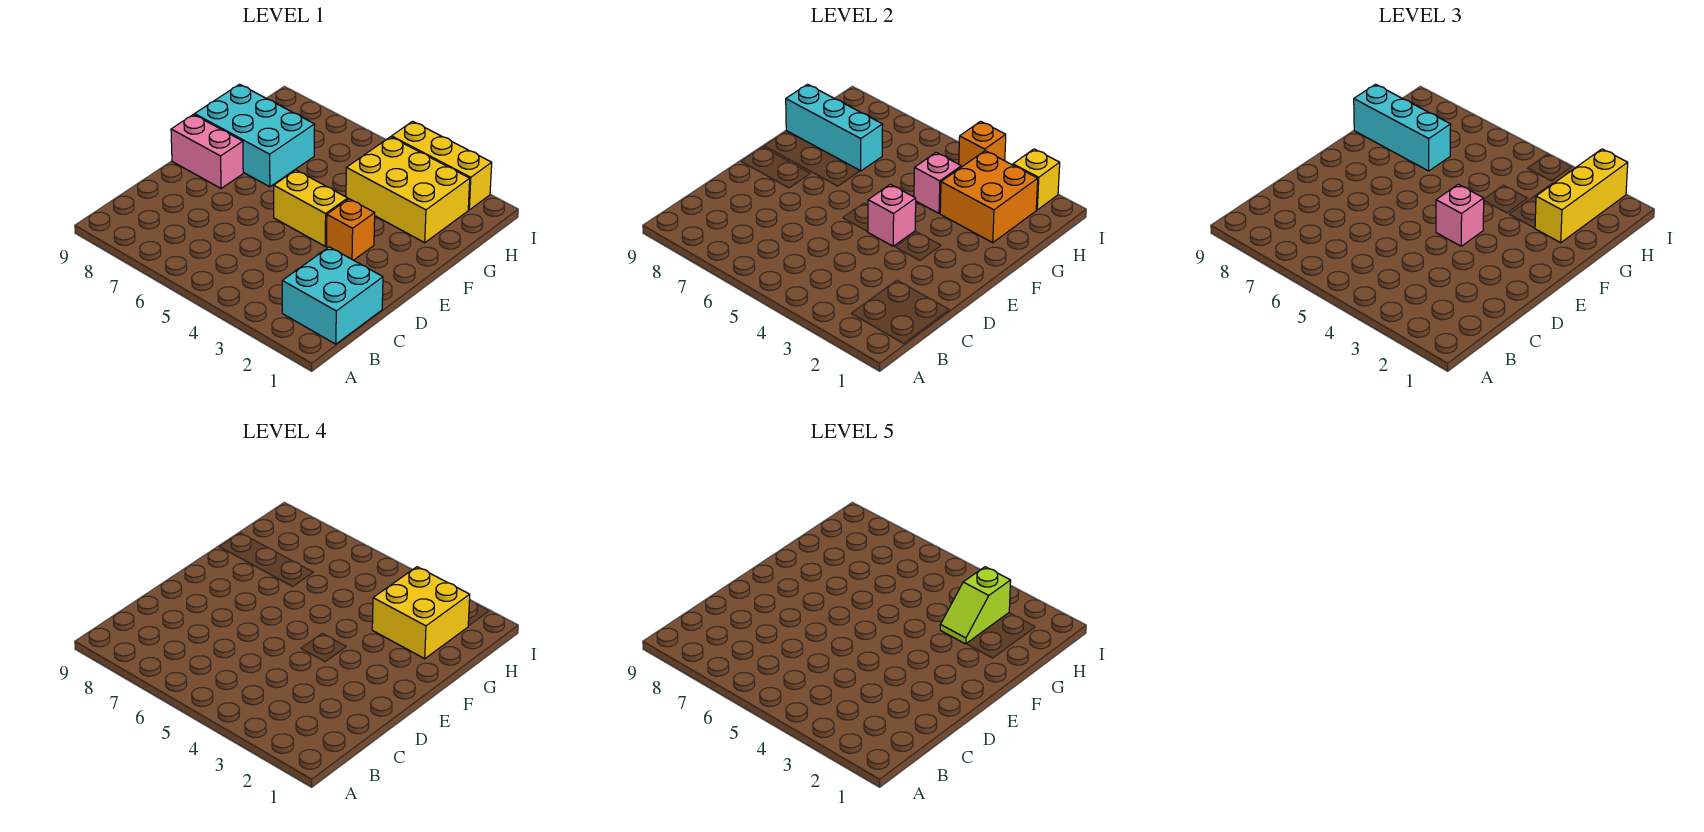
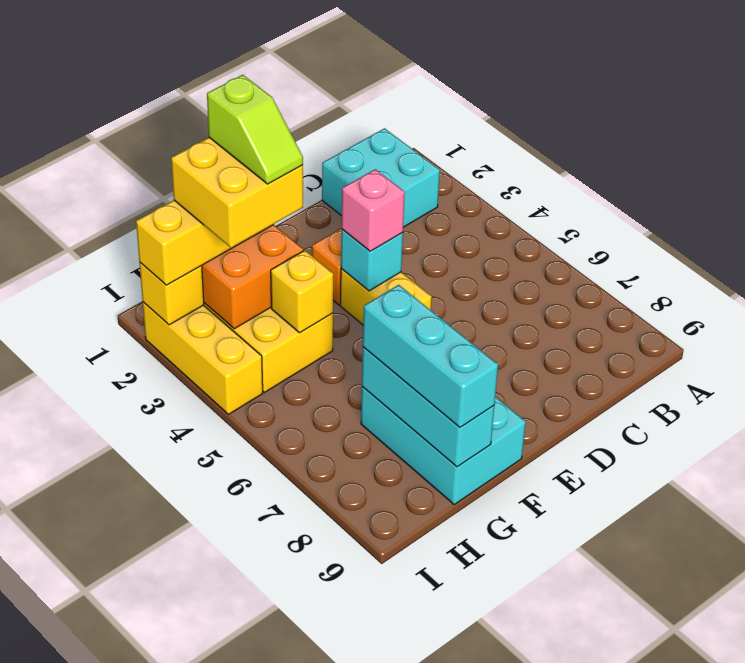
pink 1x1 brick [868,184,916,246] -> cyan 1x1 brick [341,229,403,291]
pink 1x2 brick [171,115,243,188] -> none
lime 1x2 slope [940,567,1011,644] -> lime 1x2 slope turned to [207,75,303,184]
pink 1x1 brick [914,153,961,213] -> yellow 1x1 brick [271,250,333,333]
orange 1x1 brick [959,121,1006,167] -> none

